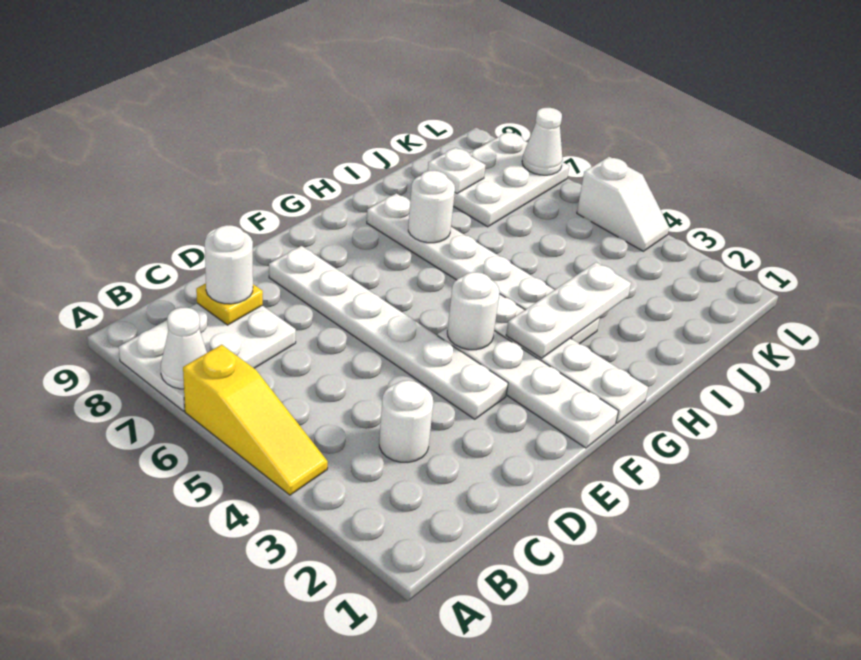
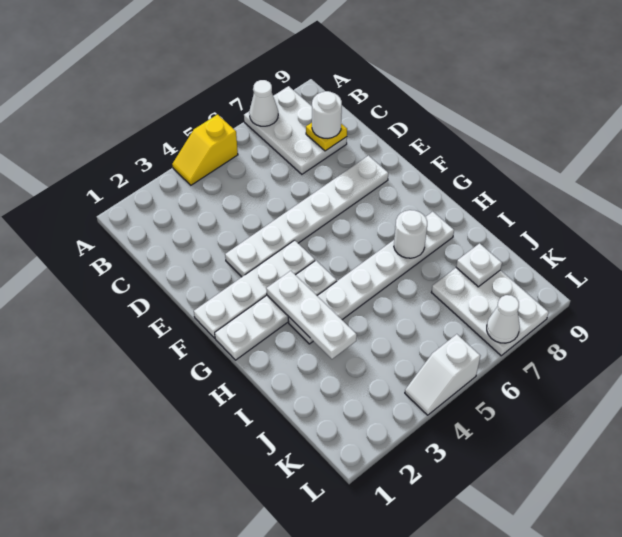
yellow 1x3 slope [183,345,328,495] -> yellow 1x2 slope [172,115,238,185]
white 1x1 round brick [379,380,433,462] -> none
white 1x1 round brick [447,272,500,350] -> none

